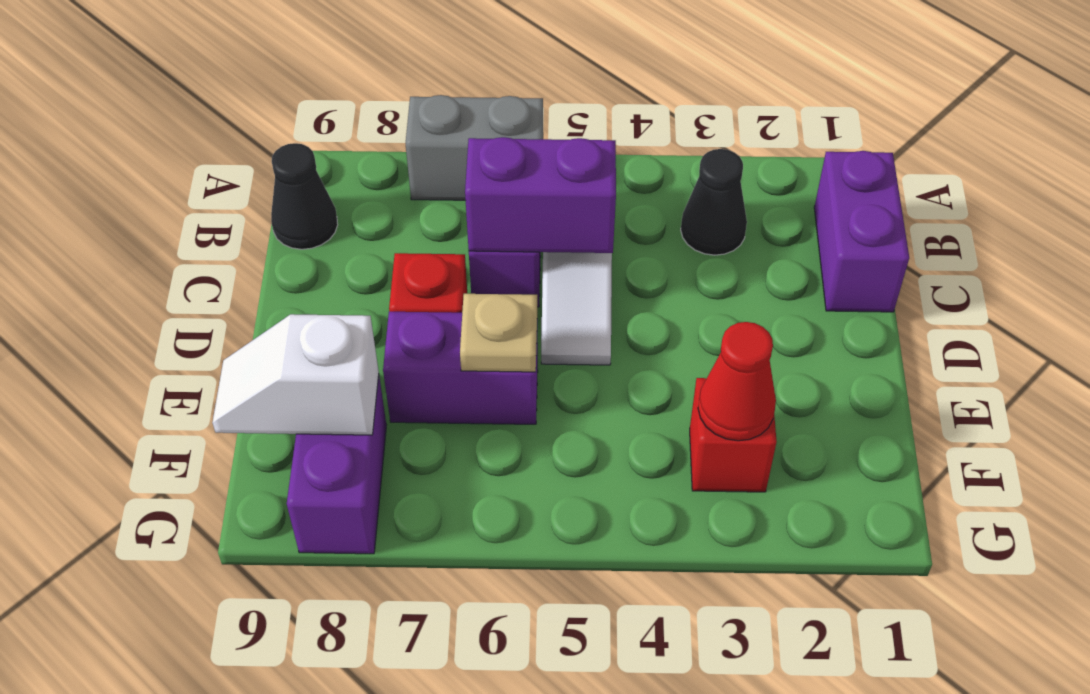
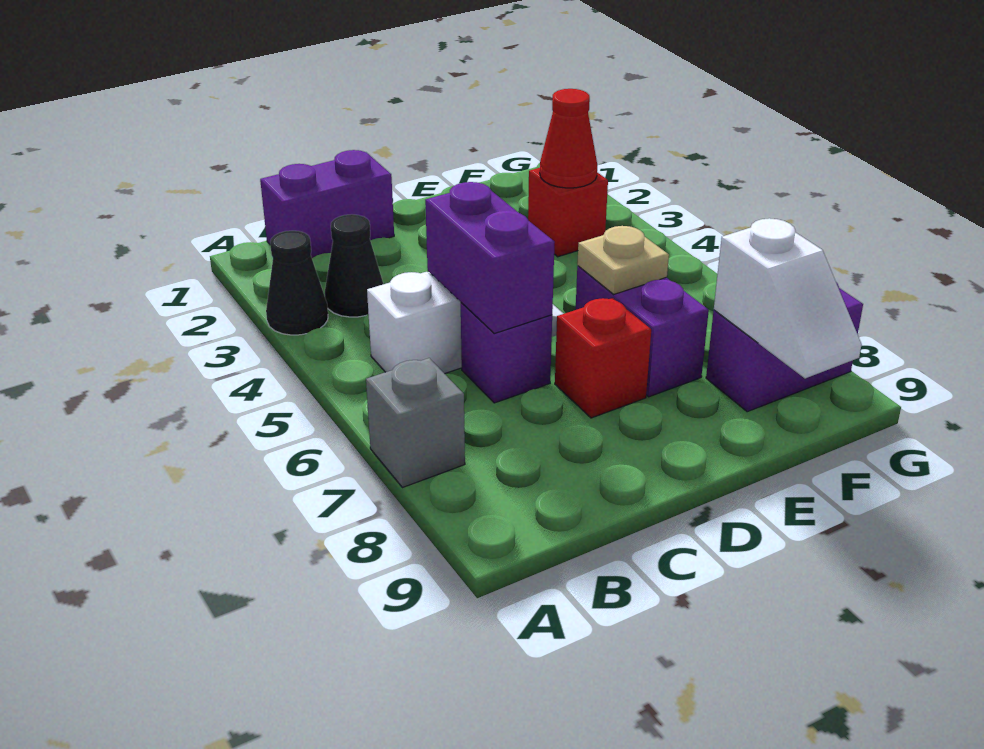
grey 1x2 brick [406,95,543,200] -> grey 1x1 brick [366,358,465,488]
black 1x1 cone [271,143,338,249] -> black 1x1 cone moved to [266,231,328,335]

